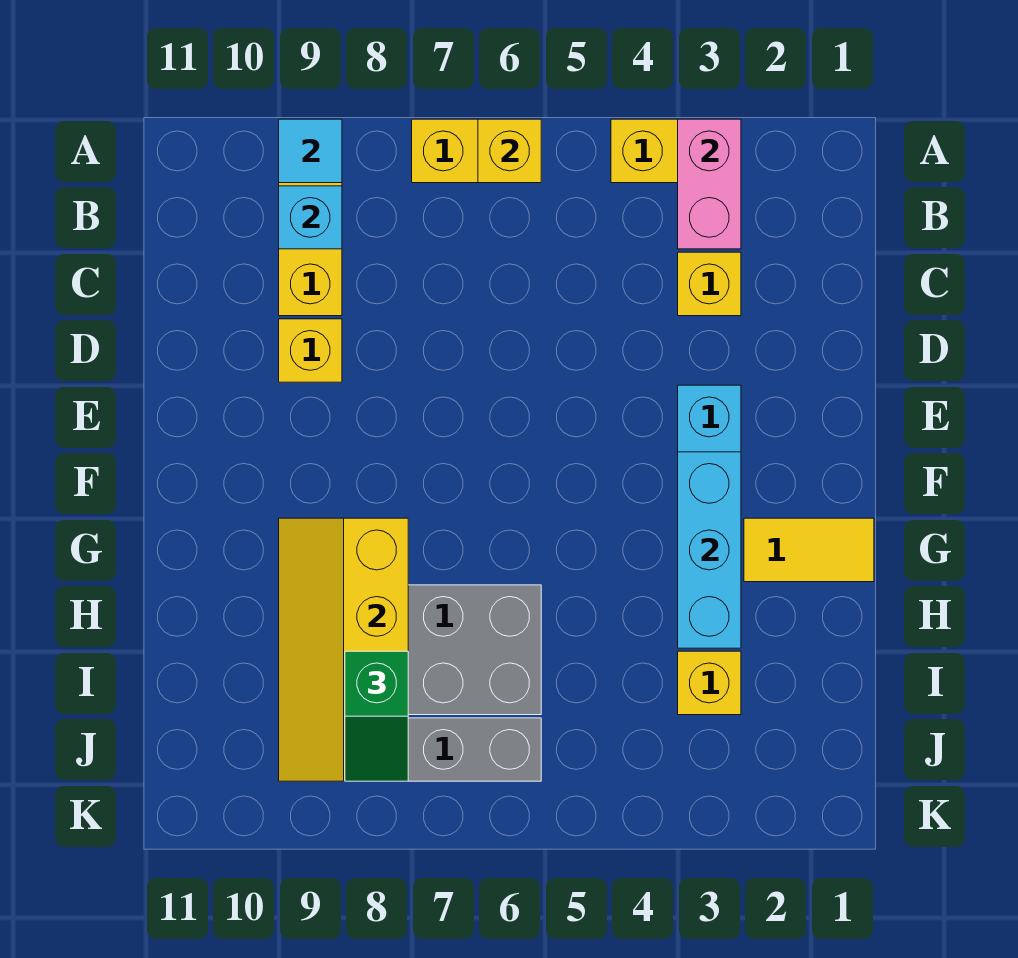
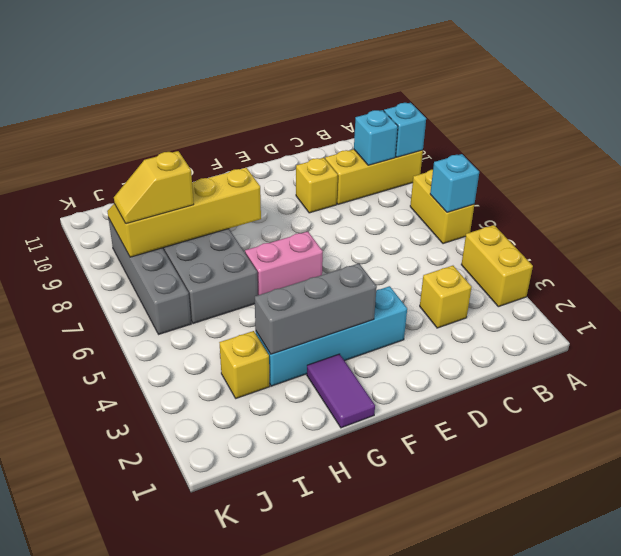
pink 1x2 brick [678,119,741,249] -> pink 1x2 brick moved to [245,231,323,295]
yellow 1x1 brick [478,119,541,183] -> cyan 1x1 brick [430,154,479,212]
cyan 1x1 tile [279,119,342,183] -> cyan 1x1 brick [384,103,426,157]
cyan 1x3 brick [678,452,741,648] -> grey 1x3 brick [255,263,377,354]
yellow 1x2 tile [744,518,874,582] -> purple 1x2 tile [307,354,375,428]
green 1x2 slope [345,651,408,781] -> yellow 1x2 slope [114,151,194,224]

